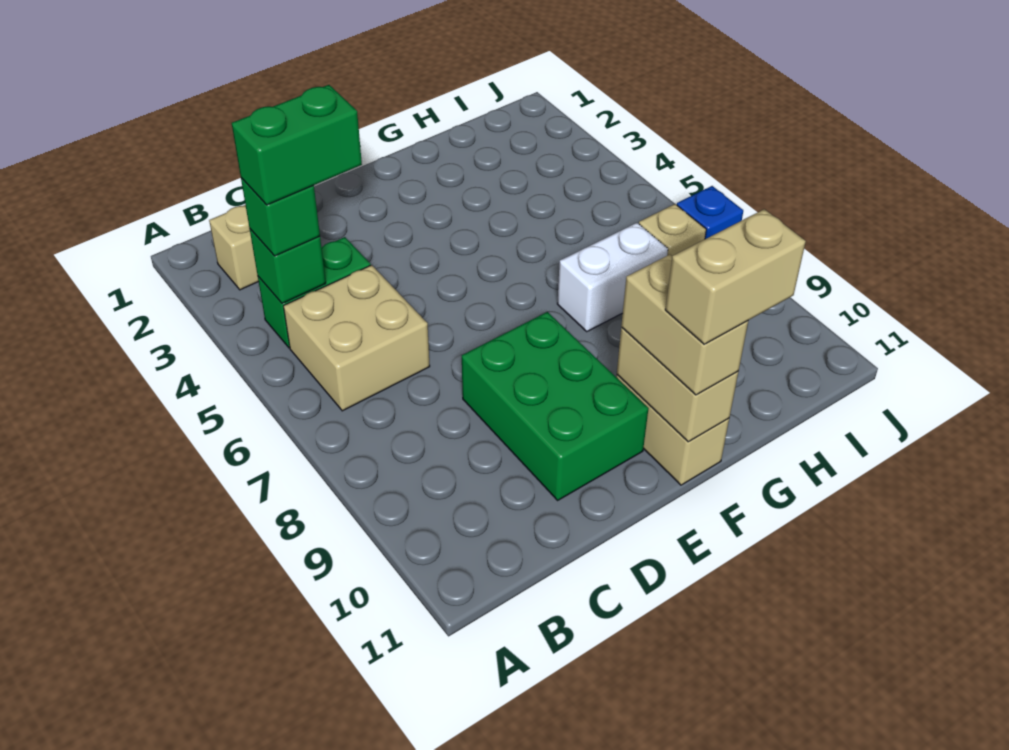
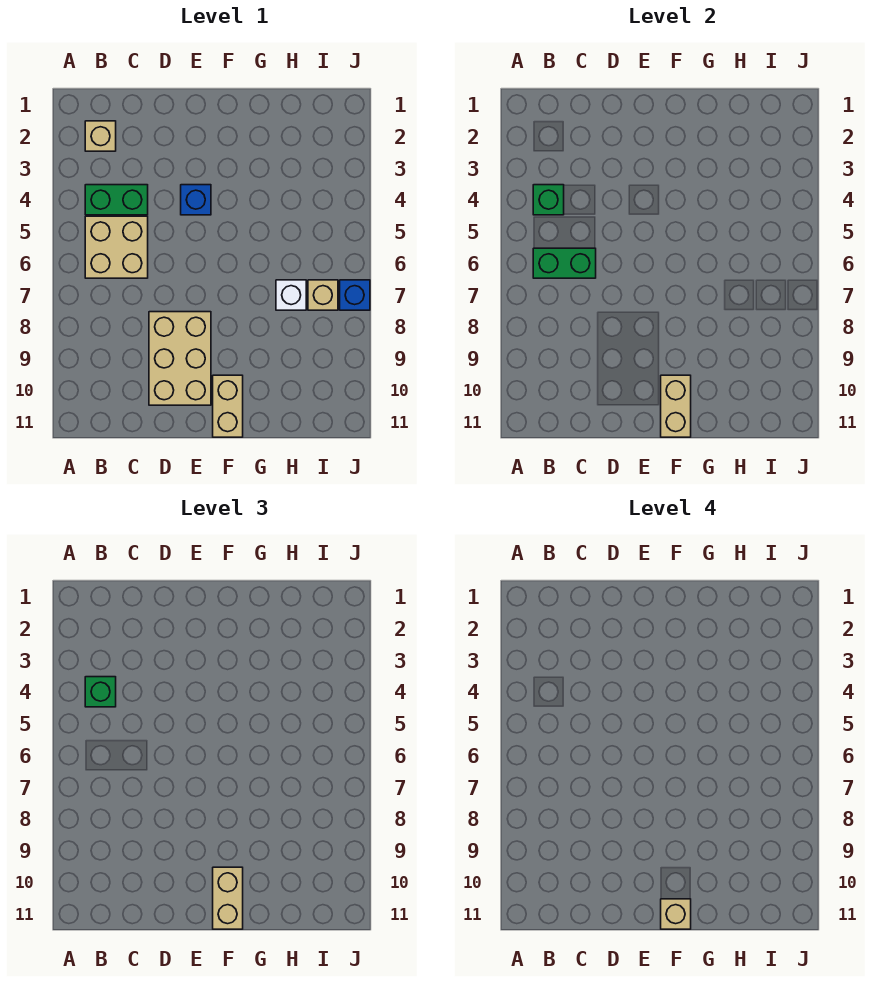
green 1x2 brick [232,85,362,205] -> green 1x2 brick moved to [533,248,596,278]
green 2x3 brick [462,312,649,500] -> tan 2x3 brick [149,312,211,405]
none -> blue 1x1 brick [181,185,211,215]
tan 1x2 brick [665,209,806,344] -> tan 1x1 brick [661,899,691,929]
white 1x2 brick [557,223,668,331] -> white 1x1 brick [276,280,306,310]

